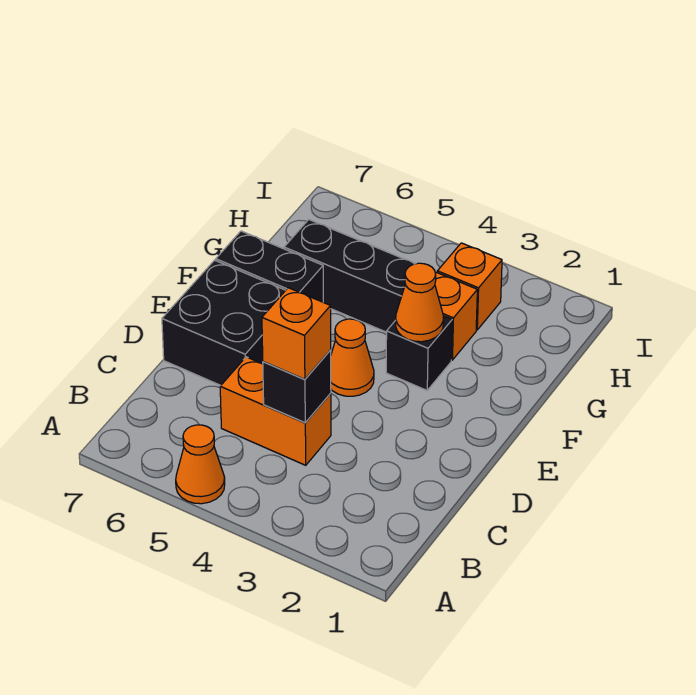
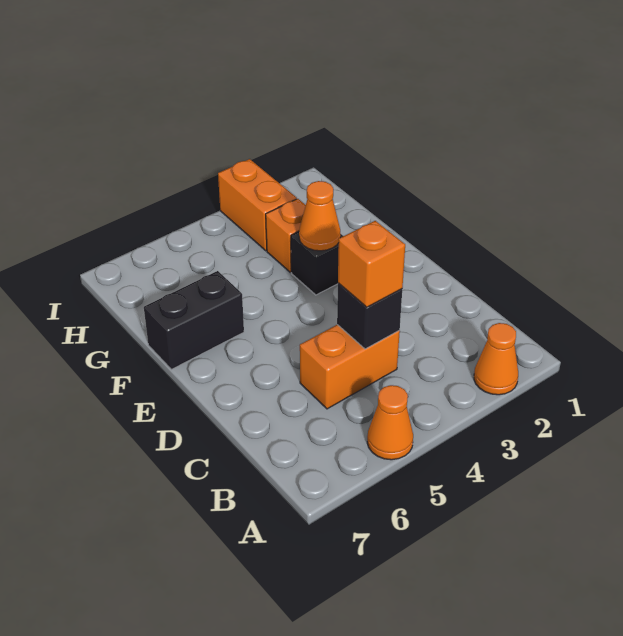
black 2x2 brick [162,260,286,385] -> none
orange 1x1 cone [331,319,374,396] -> orange 1x1 cone moved to [474,323,518,395]
black 1x3 brick [284,220,415,332] -> none
orange 1x1 brick [437,243,502,330] -> orange 1x2 brick [218,159,297,251]

